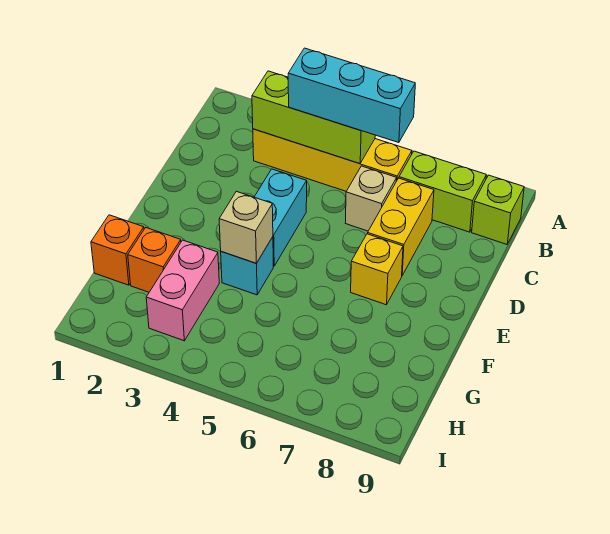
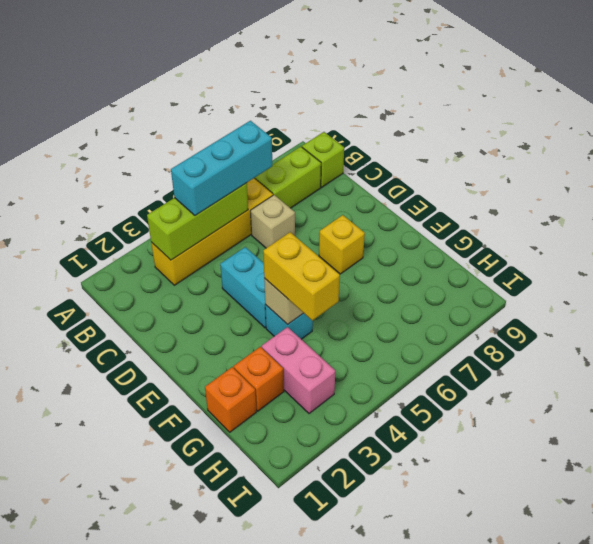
yellow 1x2 brick [368,178,434,275] -> yellow 1x2 brick moved to [263,232,340,321]

